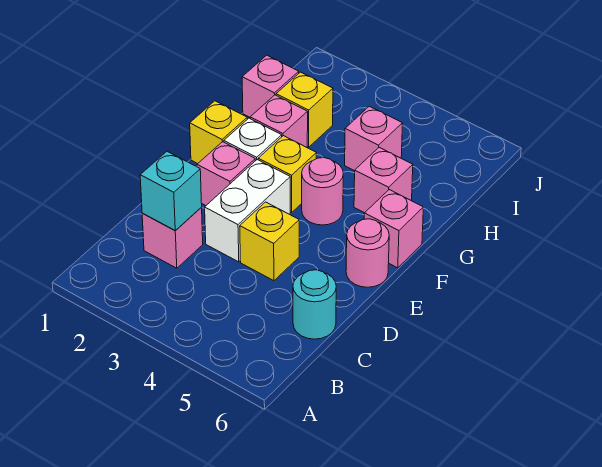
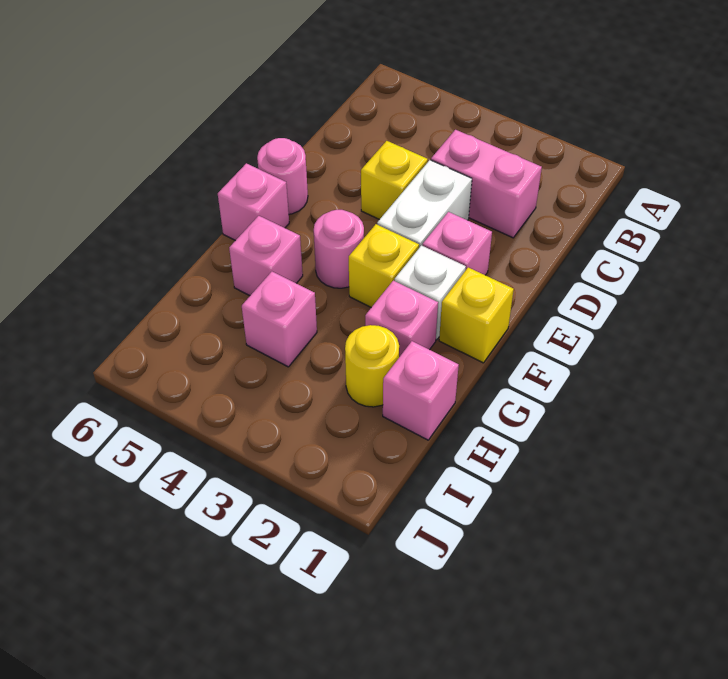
pink 1x1 brick [142,207,203,268] -> pink 1x2 brick [431,130,542,238]
cyan 1x1 brick [140,151,202,231] -> none
cyan 1x1 round brick [293,270,336,339] -> none
yellow 1x1 brick [276,72,333,147] -> yellow 1x1 round brick [345,325,399,407]

